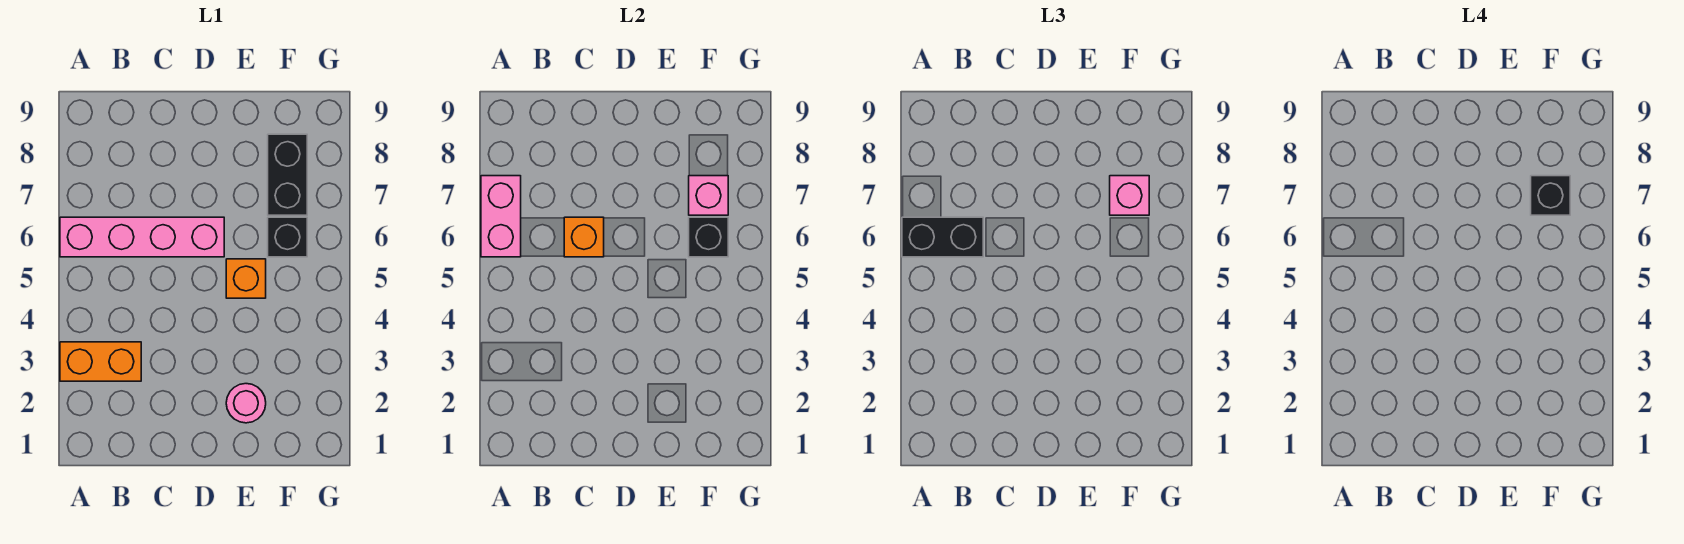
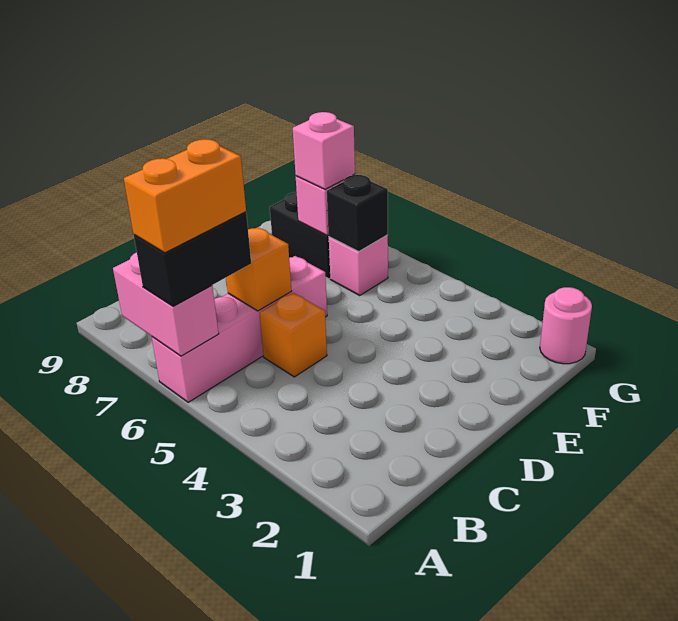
orange 1x2 brick [60,342,141,381] -> orange 1x2 brick moved to [124,139,246,253]
pink 1x1 round brick [226,384,266,423] -> pink 1x1 round brick moved to [540,287,592,364]
orange 1x1 brick [226,259,266,298] -> orange 1x1 brick moved to [259,293,327,377]
black 1x1 brick [268,217,307,257] -> pink 1x1 brick [329,235,388,295]
black 1x1 brick [1531,176,1570,215] -> none

